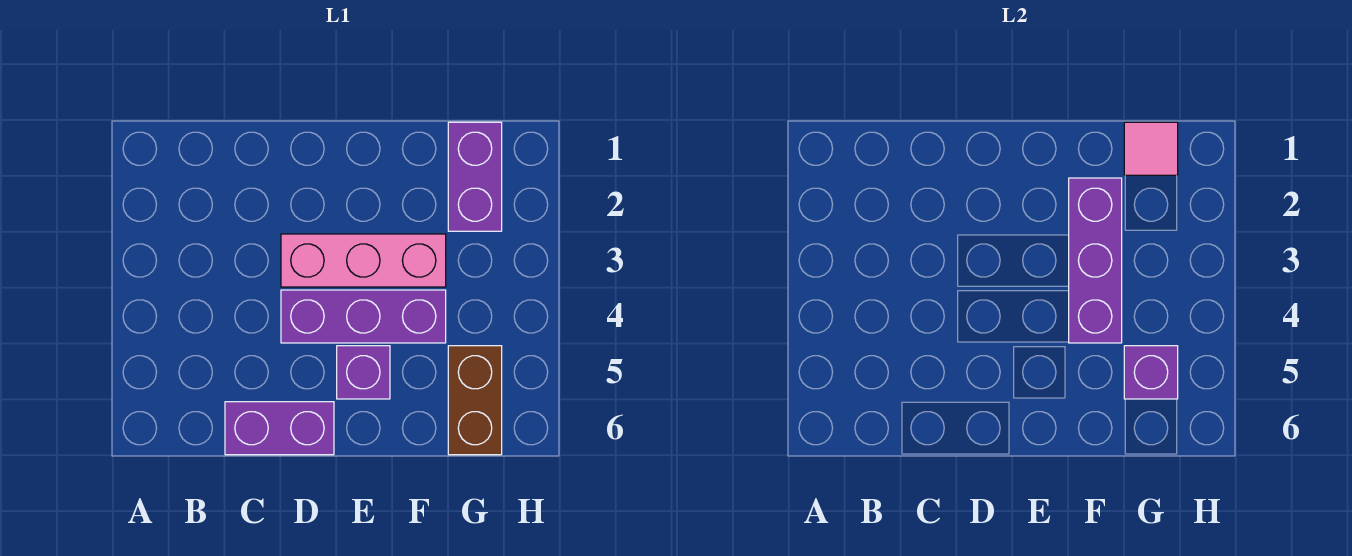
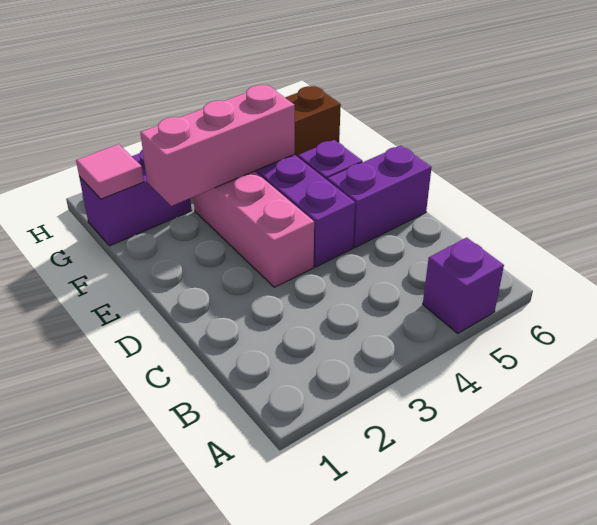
purple 1x2 brick [225,402,334,455] -> purple 1x2 brick turned to [327,146,432,247]
purple 1x3 brick [1069,178,1122,343] -> pink 1x3 brick [140,85,295,206]
purple 1x1 brick [1124,346,1178,399] -> purple 1x1 brick moved to [423,238,504,333]

